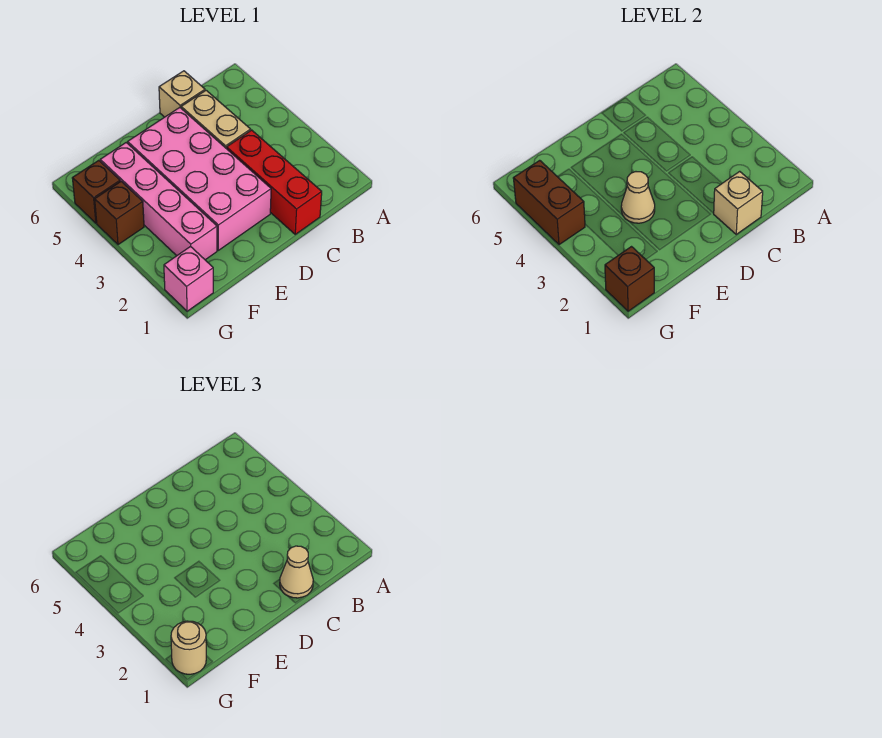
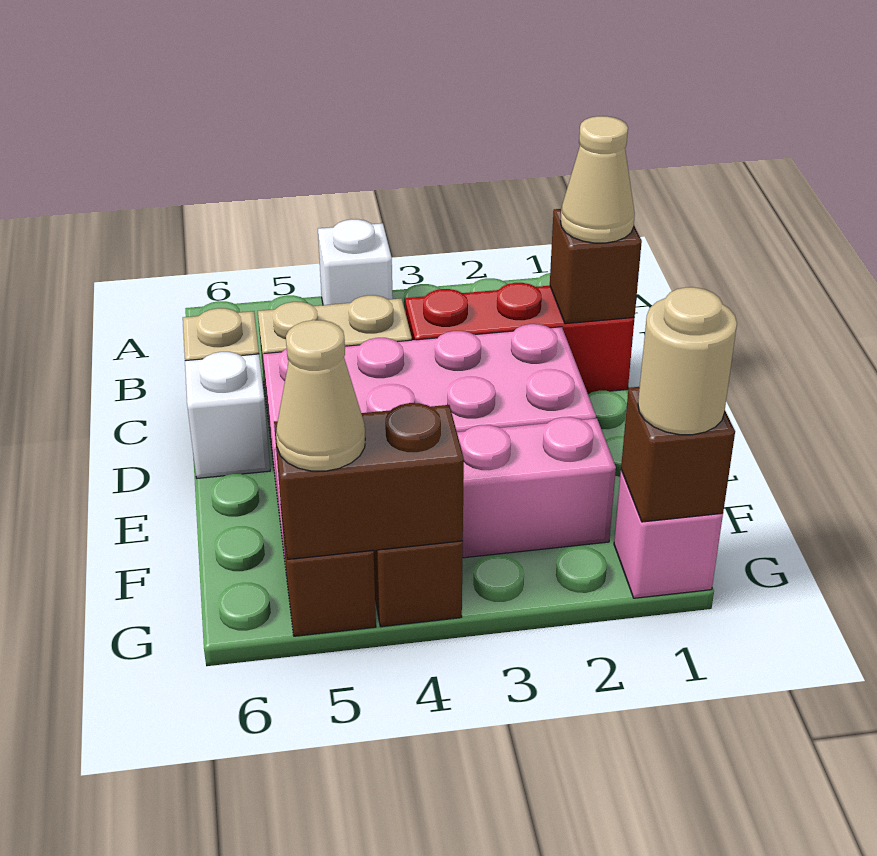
none -> white 1x1 brick [318,219,393,305]
tan 1x1 brick [713,171,763,234] -> brown 1x1 brick [550,209,642,324]
none -> white 1x1 brick [185,352,270,478]
tan 1x1 cone [621,172,655,223] -> tan 1x1 cone moved to [276,320,365,471]

